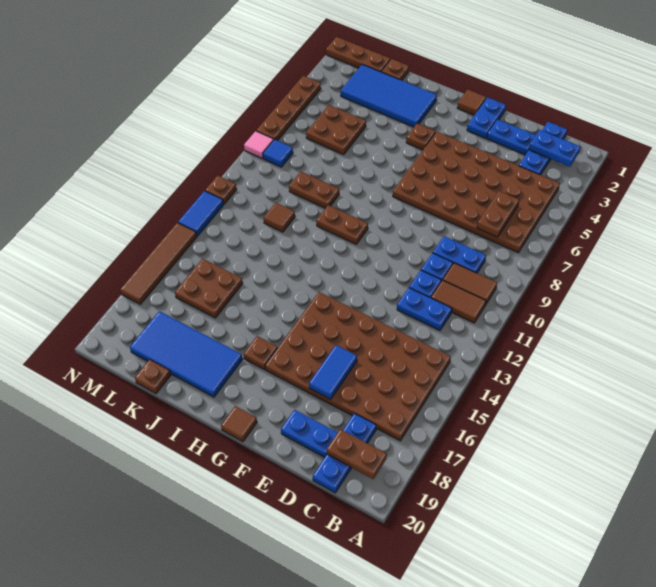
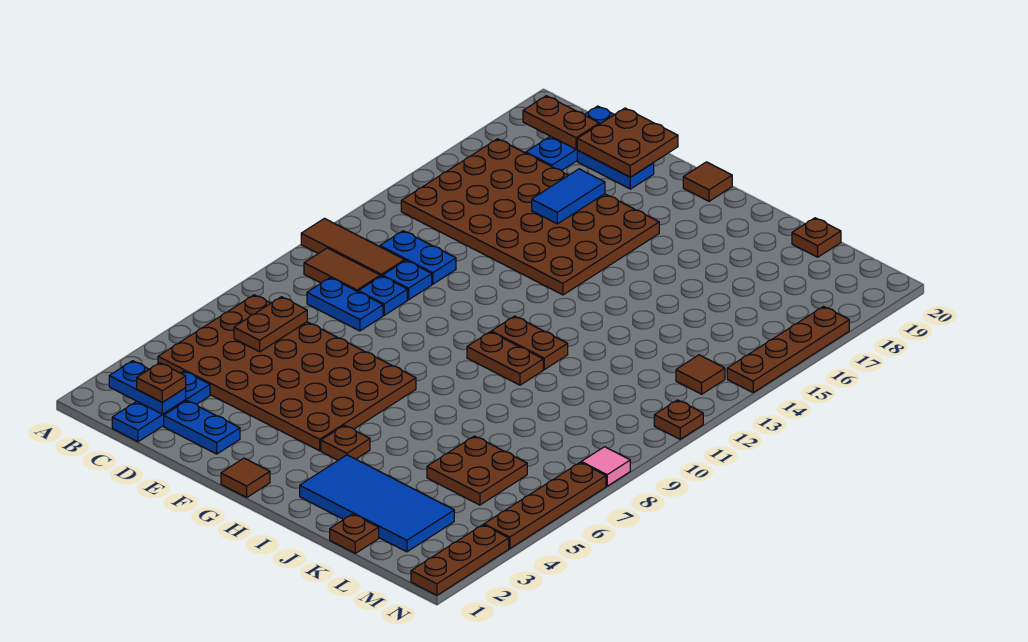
brown 1x2 tile [431,280,486,323] -> brown 1x3 tile [301,219,405,276]
blue 1x2 plate [467,97,506,138] -> none
brown 1x1 plate [244,336,278,369] -> brown 1x1 plate moved to [137,363,186,402]
blue 2x4 tile [130,311,243,397] -> none
brown 1x2 plate [289,172,339,208] -> brown 1x2 plate moved to [491,316,568,370]
brown 1x1 tile [264,203,295,232] -> brown 1x1 tile moved to [676,355,725,394]
brown 2x2 plate [175,259,243,318] -> brown 2x2 plate moved to [577,108,678,177]
brown 1x3 plate [326,37,390,72] -> brown 1x3 plate turned to [411,525,509,595]
blue 1x1 tile [263,139,293,167] -> none
blue 1x2 tile [178,191,224,236] -> none
brown 1x4 tile [120,223,197,304] -> brown 1x4 plate [727,307,849,392]

